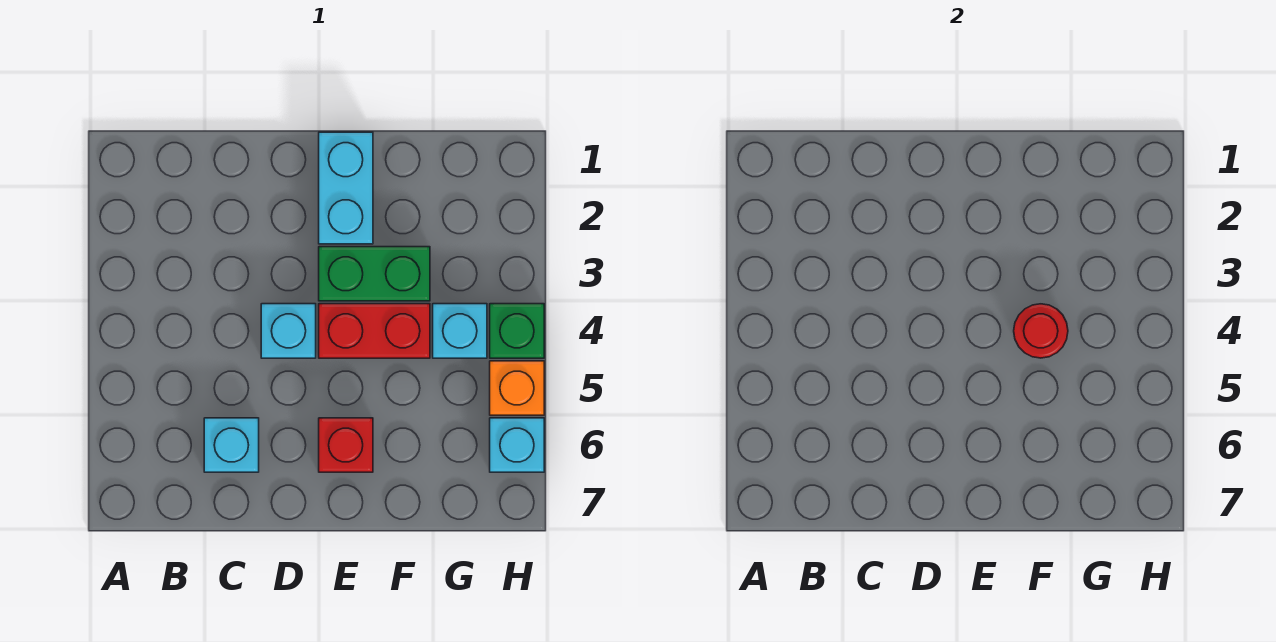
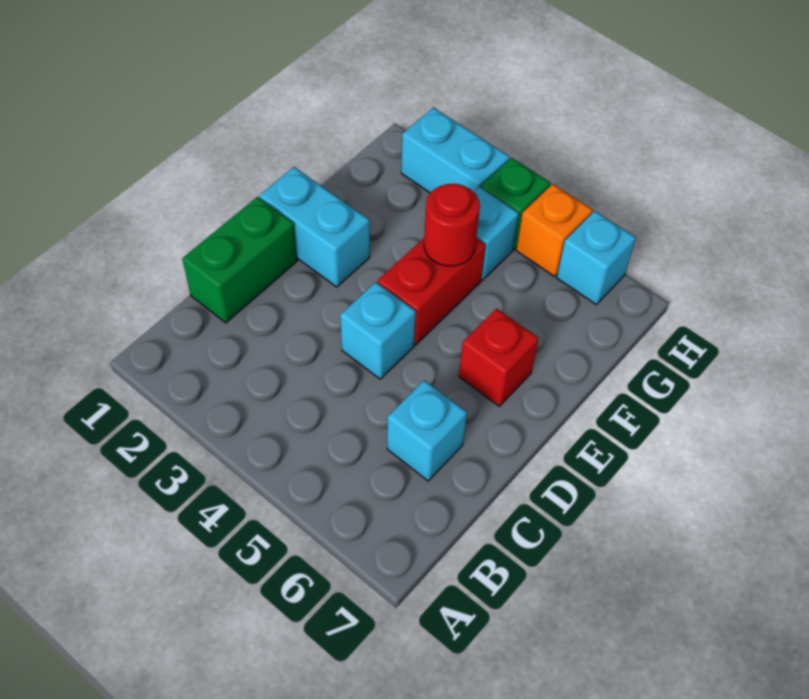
green 1x2 brick [319,247,430,301] -> green 1x2 brick moved to [182,197,297,323]
none -> cyan 1x2 brick [401,108,510,193]

